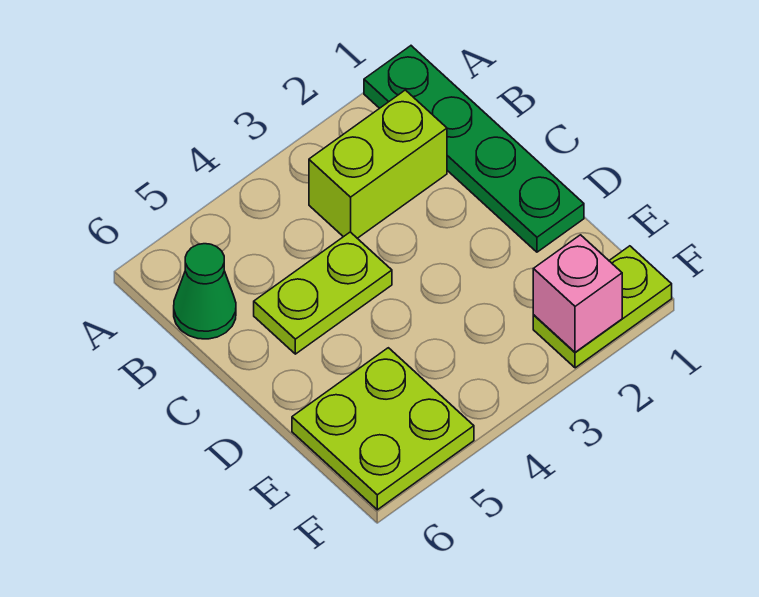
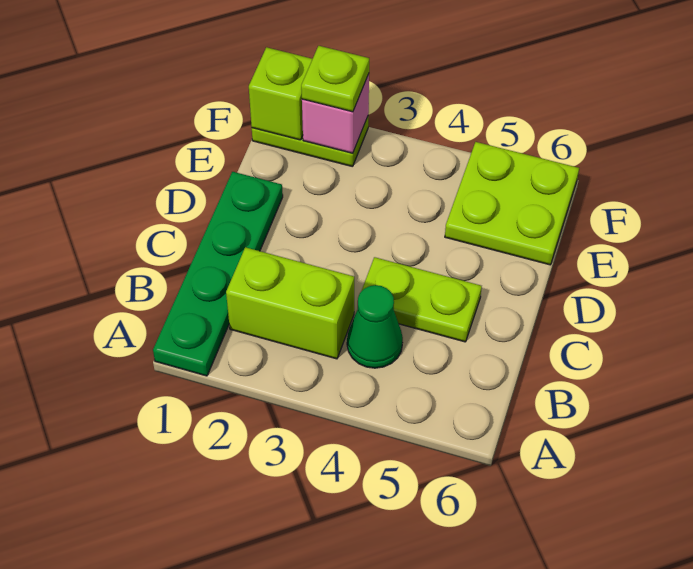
green 1x1 cone [174,244,236,339] -> green 1x1 cone moved to [347,285,403,368]
none -> lime 1x1 brick [249,47,312,140]
none -> lime 1x1 plate [301,46,369,112]

